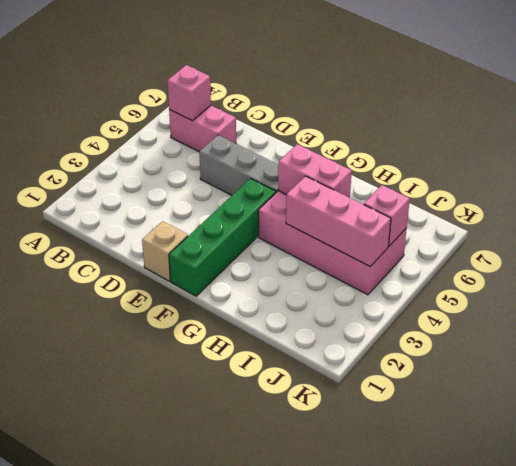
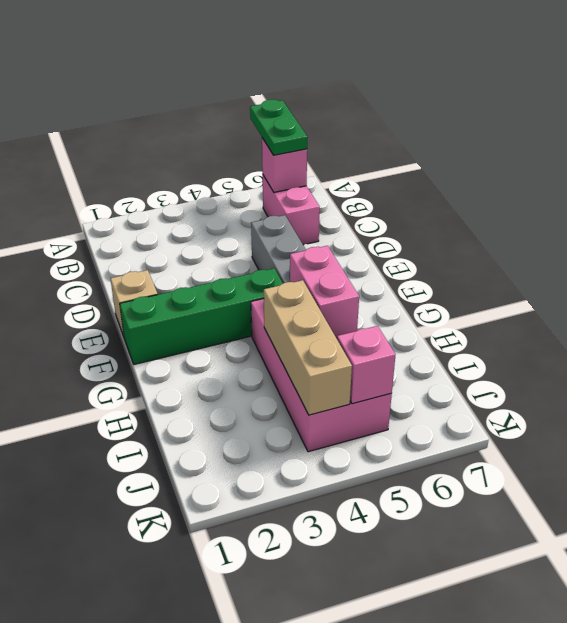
none -> green 1x2 plate [250,99,307,155]
pink 1x3 brick [286,176,391,266] -> tan 1x3 brick [264,280,352,415]

